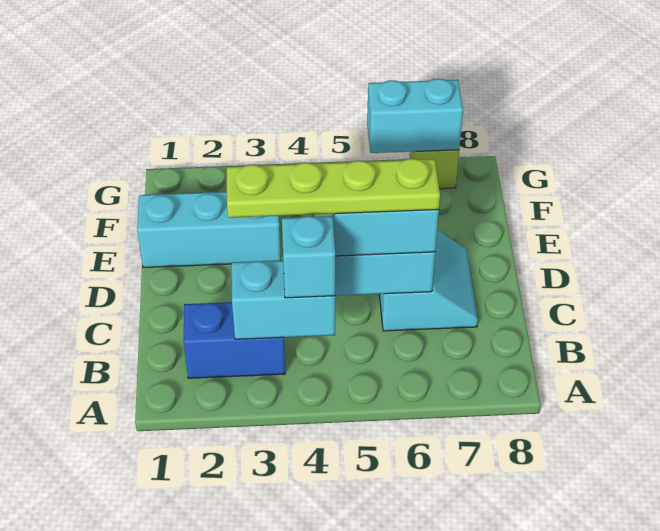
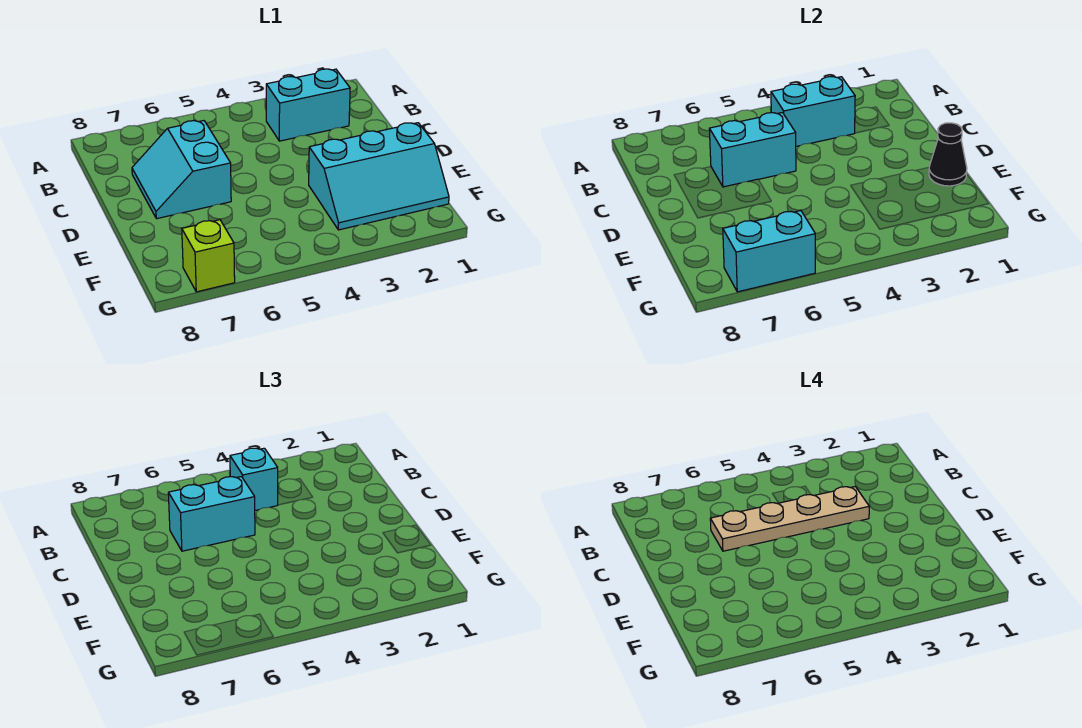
blue 1x2 brick [184,302,285,378] -> cyan 1x2 brick [266,69,350,141]
lime 1x4 plate [227,159,440,218] -> tan 1x4 plate [710,486,869,551]
none -> black 1x1 cone [929,123,967,186]

